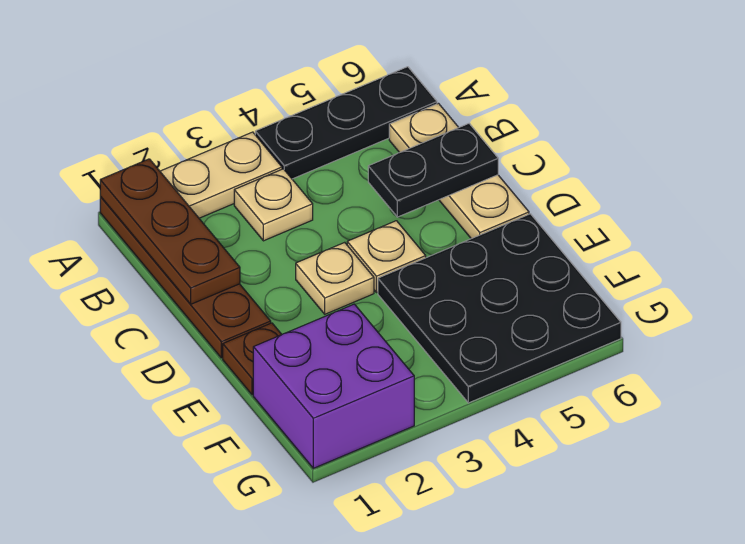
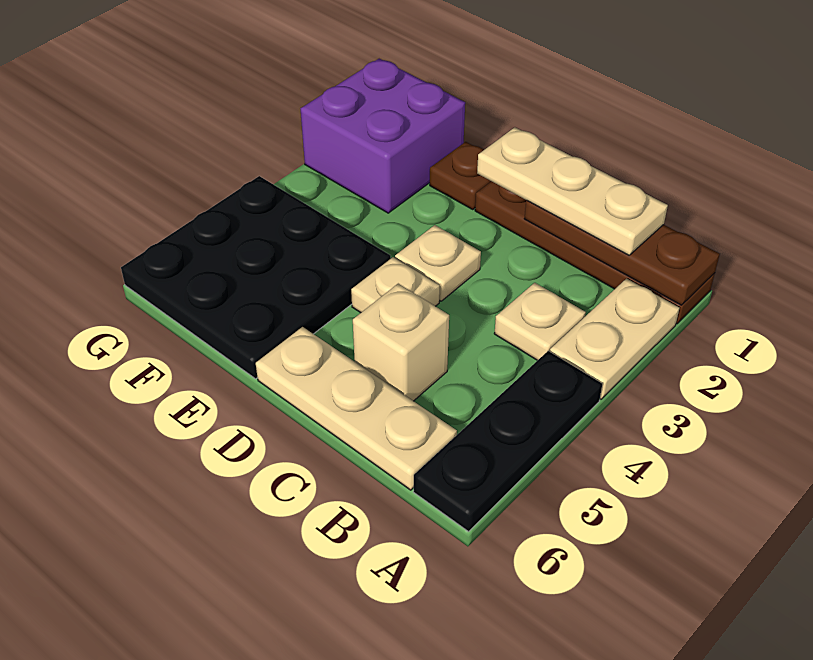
none -> tan 1x3 plate [477,127,668,255]
none -> tan 1x1 brick [353,284,449,401]
black 1x2 plate [368,124,498,217] -> none

